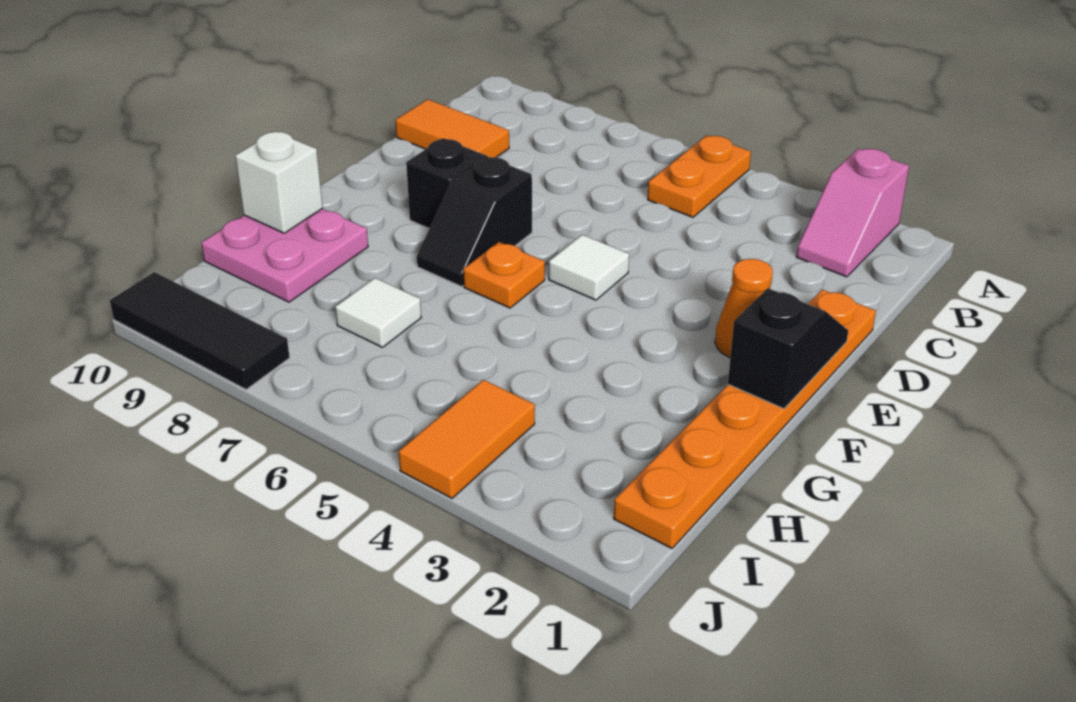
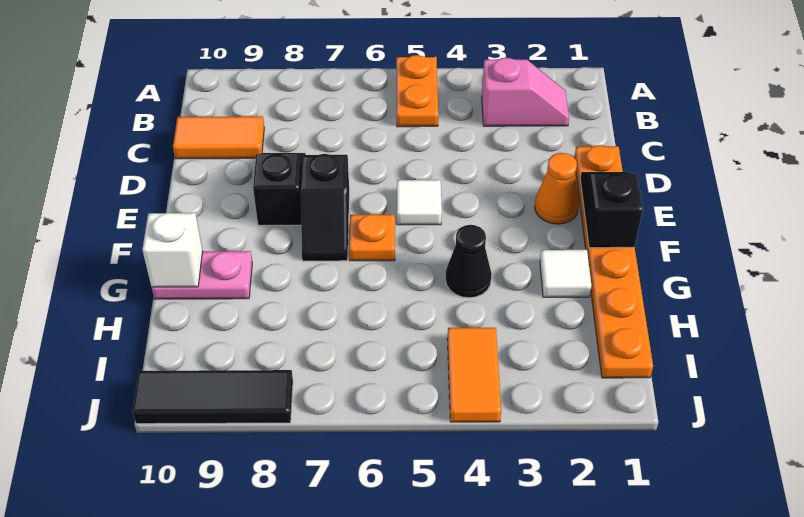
pink 1x2 slope [796,148,909,277] -> pink 1x2 slope turned to [482,58,569,126]
none -> black 1x1 cone [445,225,492,298]
pink 2x2 plate [201,209,368,302] -> pink 1x2 plate [152,251,252,299]
white 1x1 tile [335,278,421,347] -> white 1x1 tile moved to [540,250,591,297]

